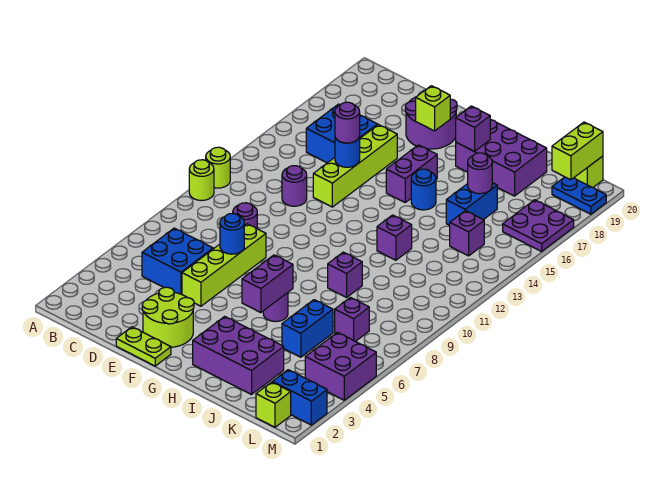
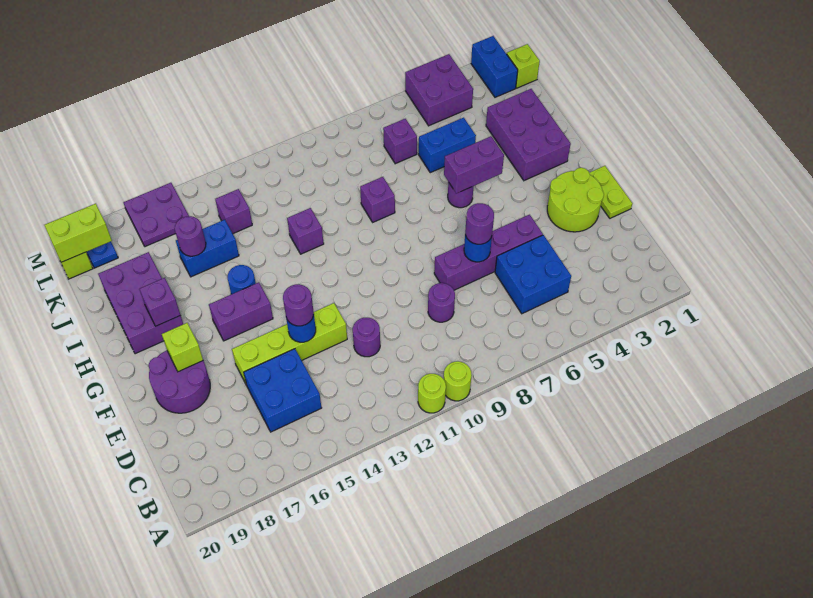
lime 1x4 brick [182,224,266,306] -> purple 1x4 brick [434,215,543,290]
none -> purple 1x1 round brick [465,203,494,244]

